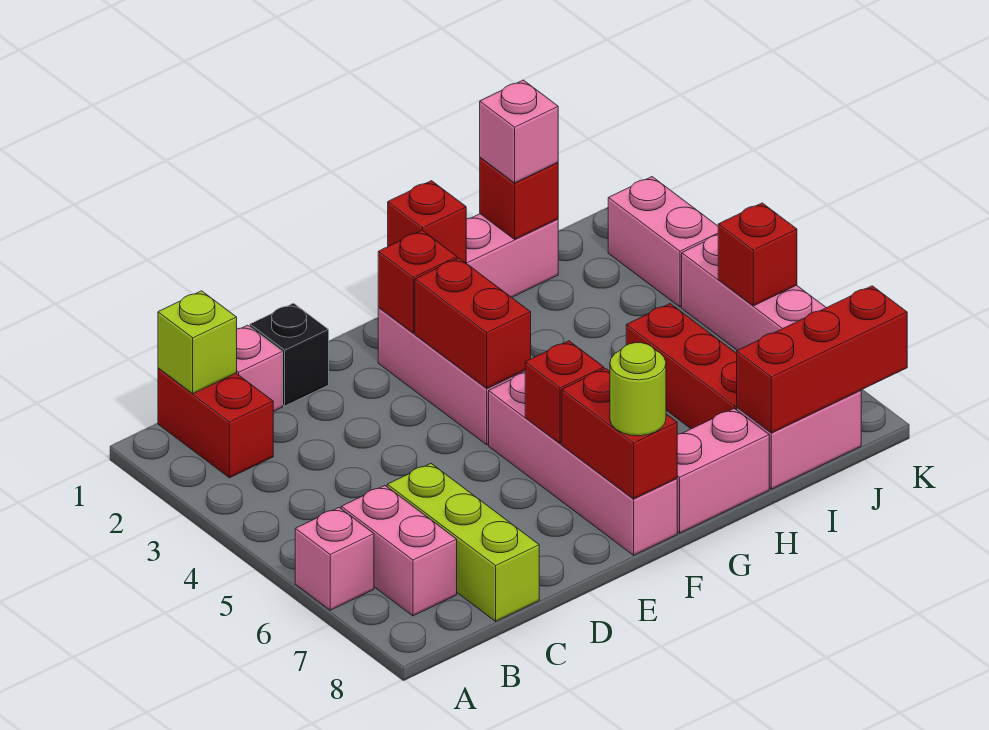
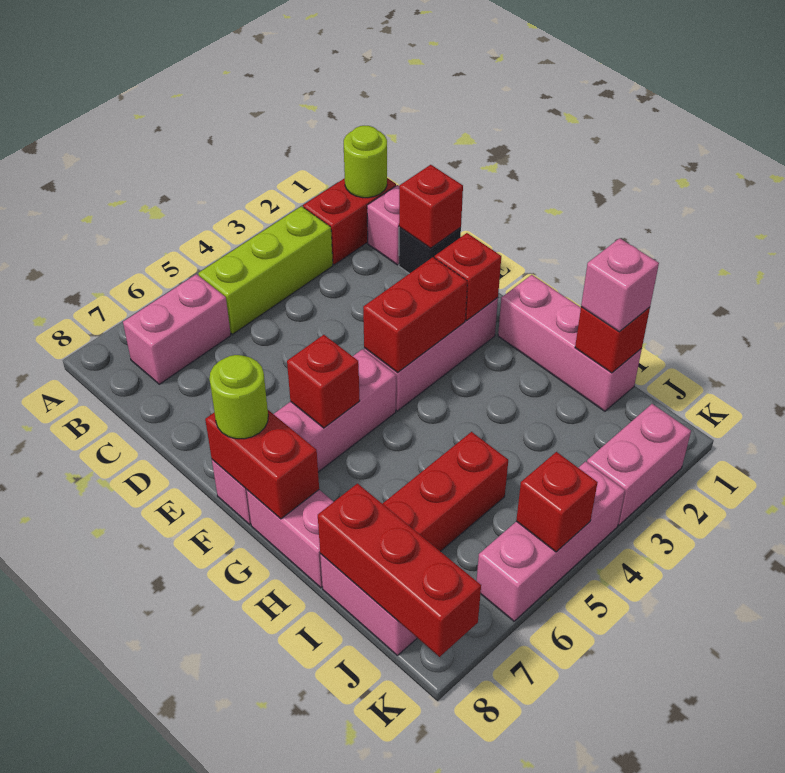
pink 1x1 brick [295,508,374,610] -> none
lime 1x1 brick [158,291,237,394] -> lime 1x1 round brick [344,126,387,198]
lime 1x3 brick [387,464,539,621] -> lime 1x3 brick moved to [198,206,333,334]
red 1x2 brick [562,368,677,499] -> red 1x2 brick turned to [205,410,319,519]
red 1x1 brick [388,181,466,263] -> red 1x1 brick moved to [399,165,463,248]

